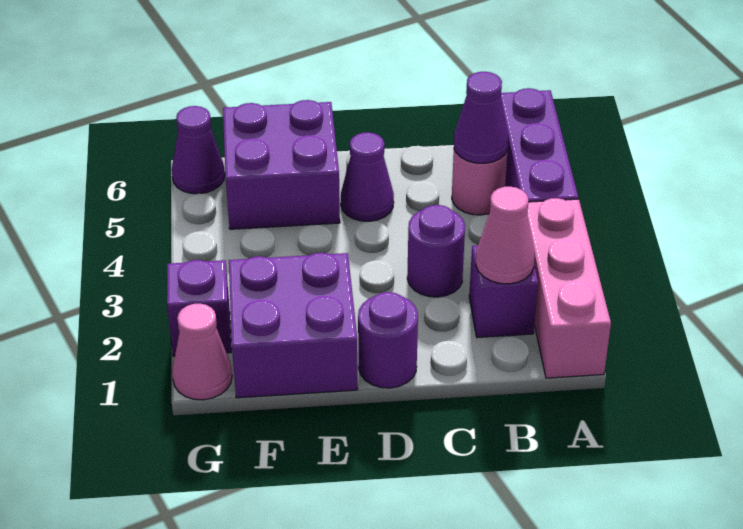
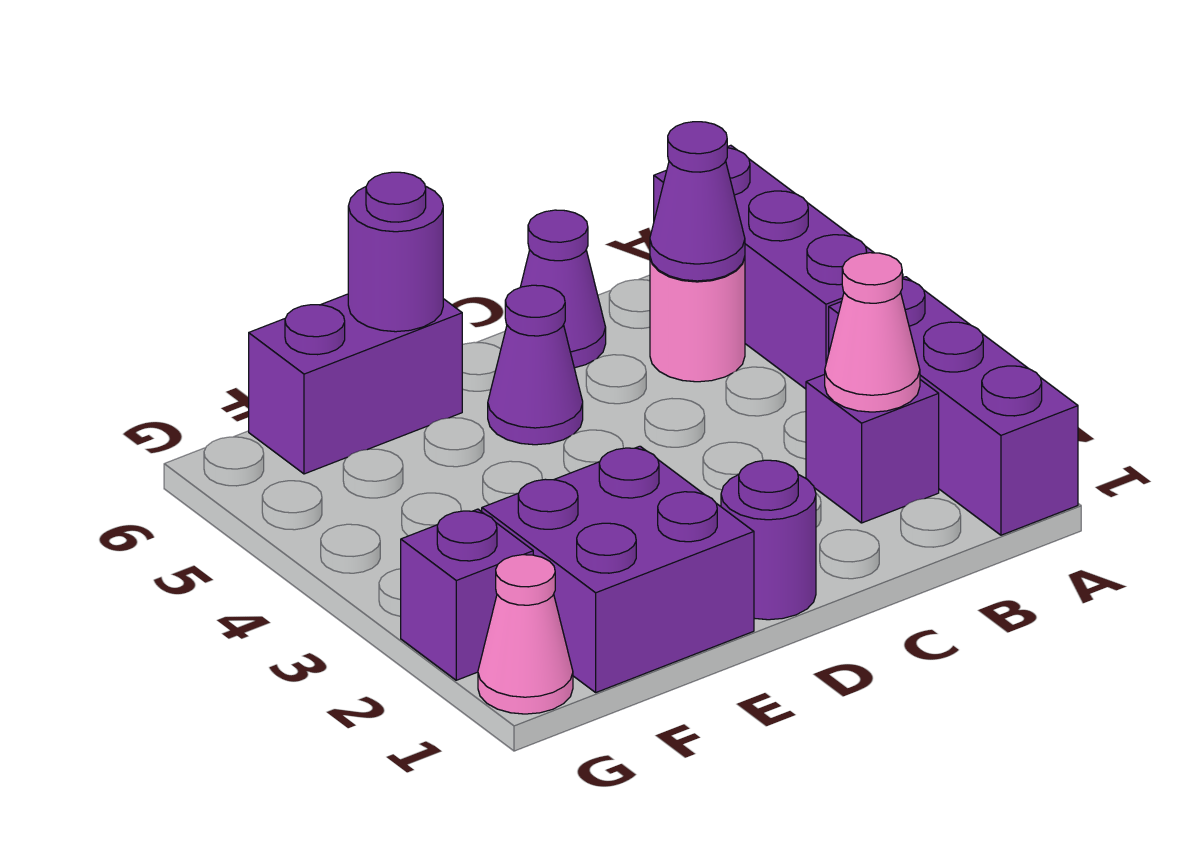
pink 1x3 brick [527,198,611,378] -> purple 1x3 brick [829,277,1078,535]
purple 1x1 round brick [407,205,465,297] -> purple 1x1 round brick moved to [348,172,443,332]
purple 2x2 brick [223,100,340,229] -> purple 1x2 brick [249,294,462,474]
purple 1x1 cone [172,106,225,194] -> purple 1x1 cone moved to [521,210,606,368]

